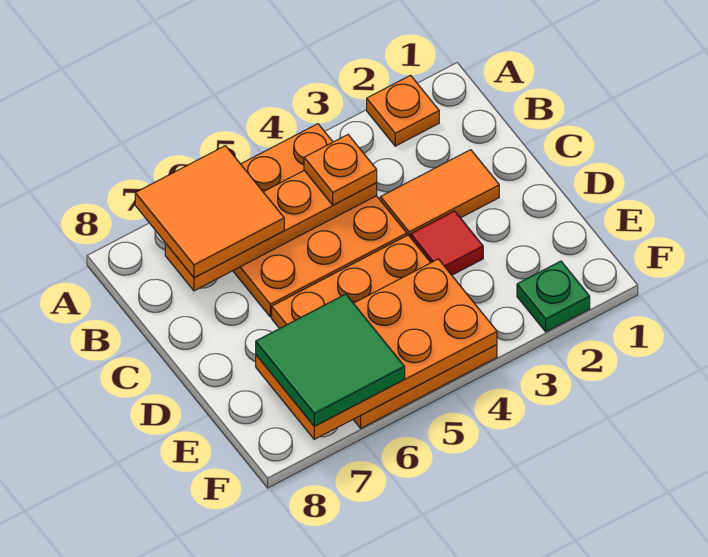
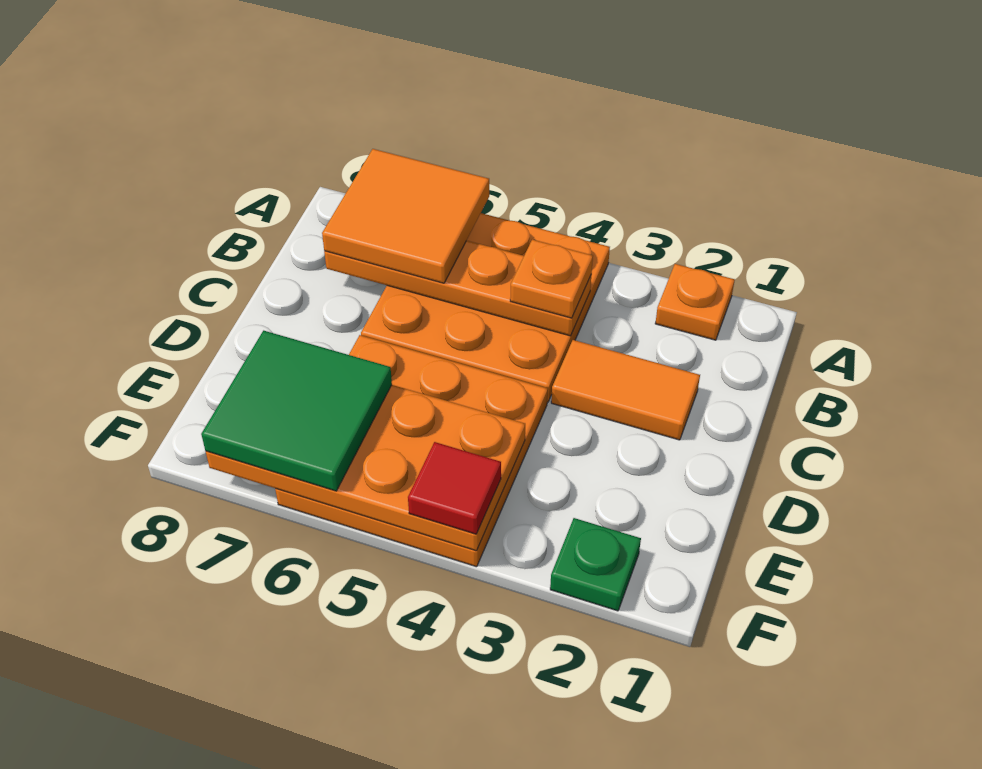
red 1x1 tile [411,211,483,275] -> red 1x1 tile moved to [408,442,501,534]

